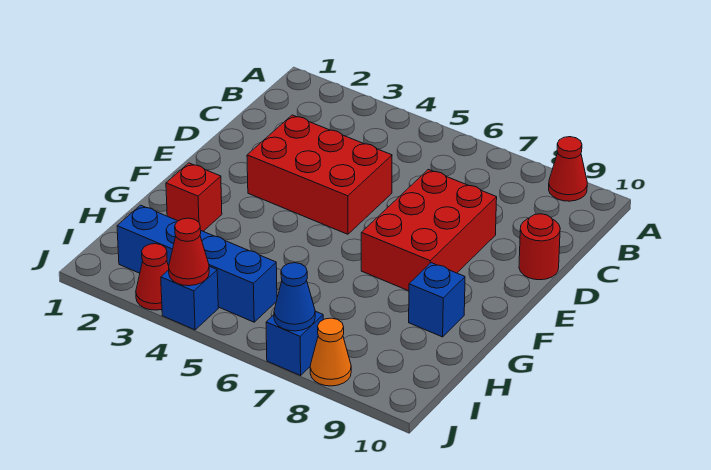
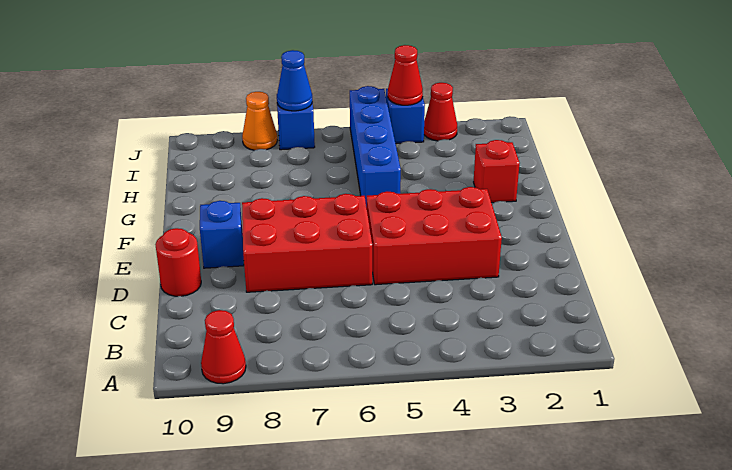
red 2x3 brick [361,170,497,291] -> red 2x3 brick turned to [242,194,372,292]
blue 1x1 brick [409,263,465,337] -> blue 1x1 brick moved to [200,201,244,268]
blue 1x4 brick [117,205,277,322] -> blue 1x4 brick turned to [350,86,401,207]

